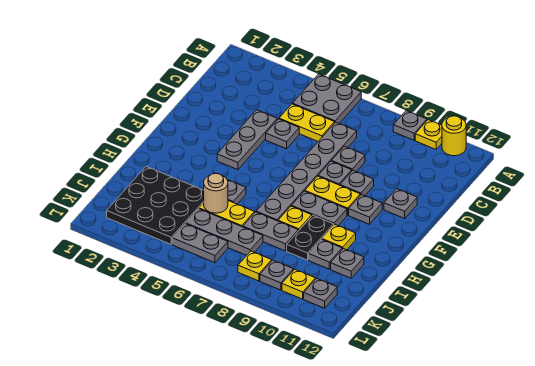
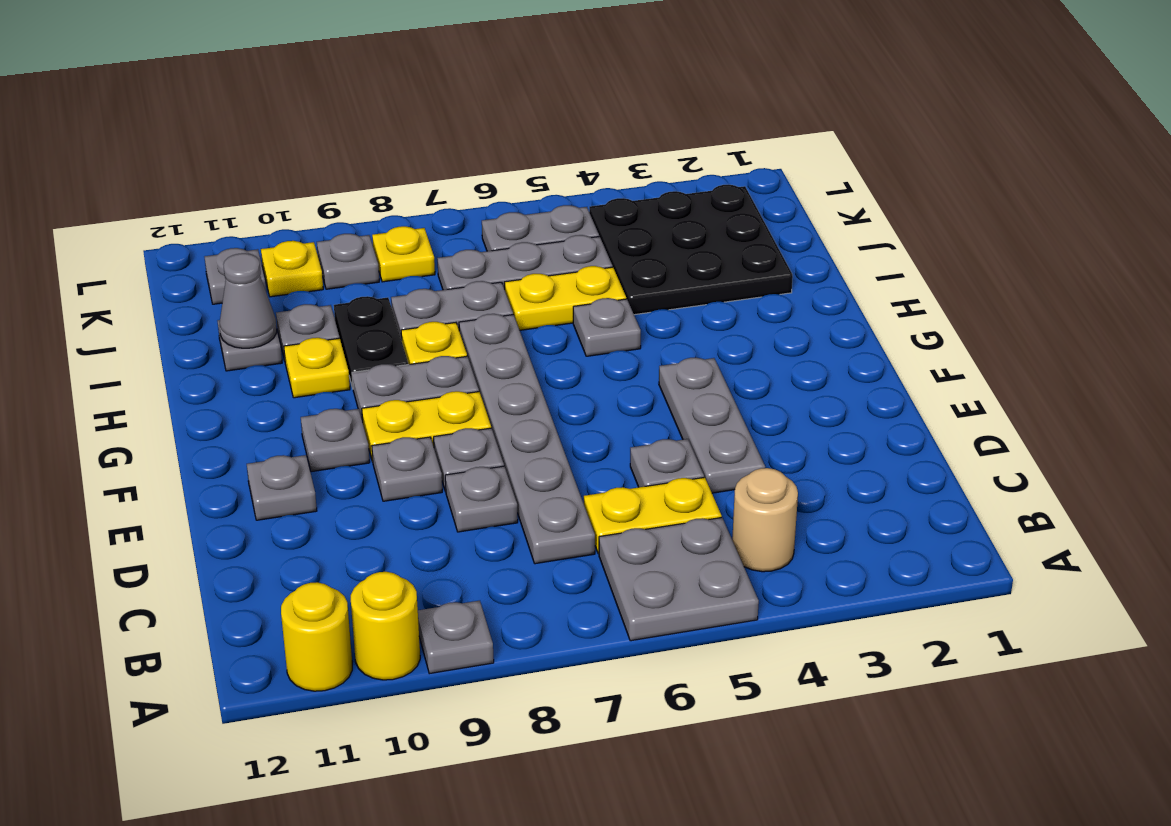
yellow 1x1 plate [415,120,442,149] -> yellow 1x1 round brick [351,572,420,680]
tan 1x1 round brick [204,173,228,213] -> tan 1x1 round brick moved to [732,468,798,572]
none -> grey 1x1 cone [220,253,277,348]

